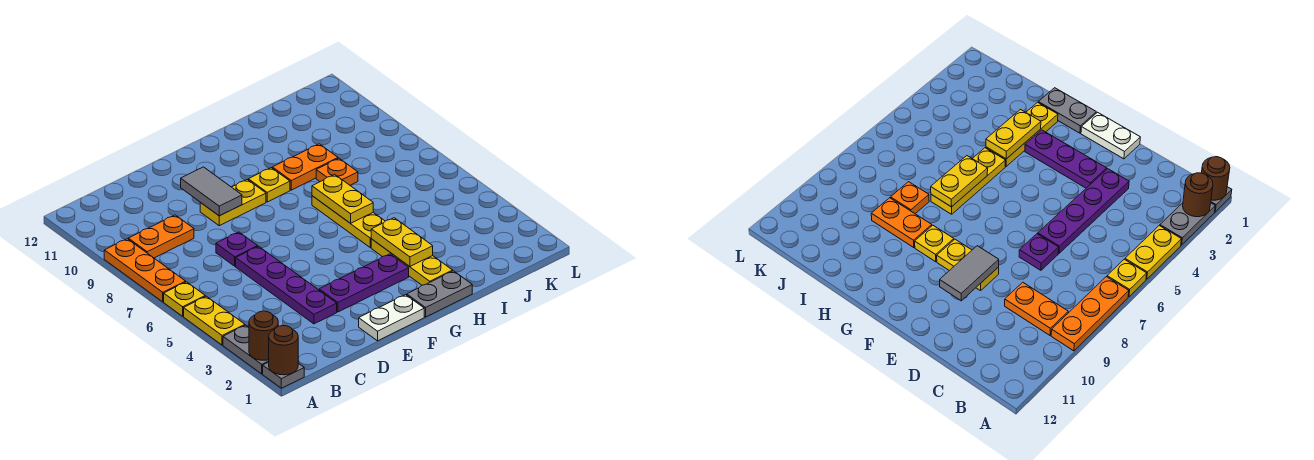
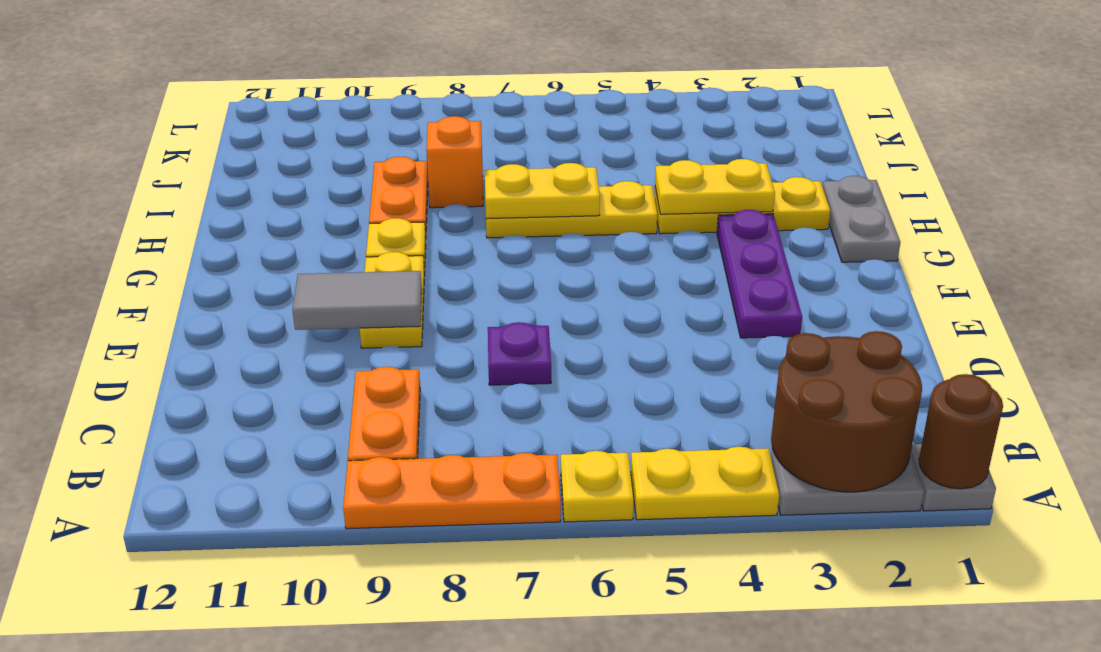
brown 1x1 round brick [249,311,278,360] -> brown 2x2 round brick [771,331,922,492]
purple 1x4 plate [236,246,337,324] -> none
white 1x2 plate [359,295,424,341] -> none
orange 1x1 plate [316,158,358,185] -> orange 1x1 brick [427,116,483,208]

